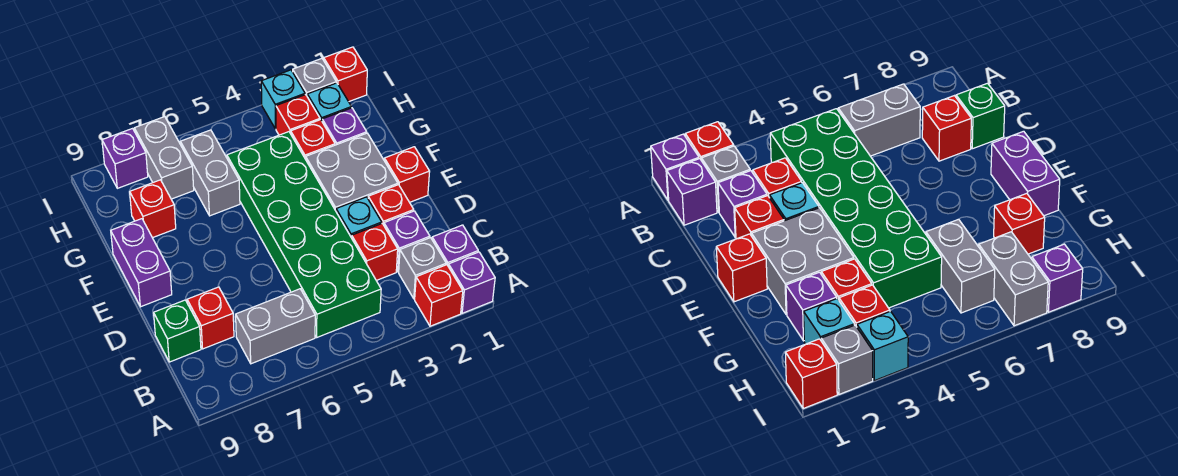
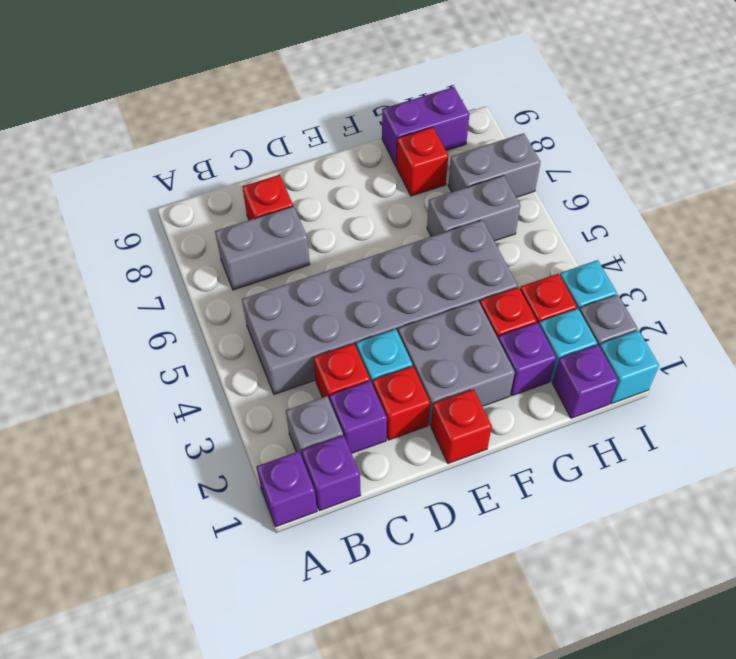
red 1x1 brick [415,265,463,326] -> none
green 2x6 brick [227,132,381,337] -> grey 2x6 brick [242,220,518,394]
grey 1x2 brick [236,289,315,364] -> grey 1x2 brick turned to [215,206,310,290]
green 1x1 brick [154,300,201,362] -> none
purple 1x2 brick [111,219,172,307] -> purple 1x2 brick moved to [382,87,469,166]
red 1x1 brick [324,47,367,102] -> cyan 1x1 brick [599,330,659,404]
purple 1x1 brick [102,129,148,188] -> purple 1x1 brick moved to [552,345,618,418]

